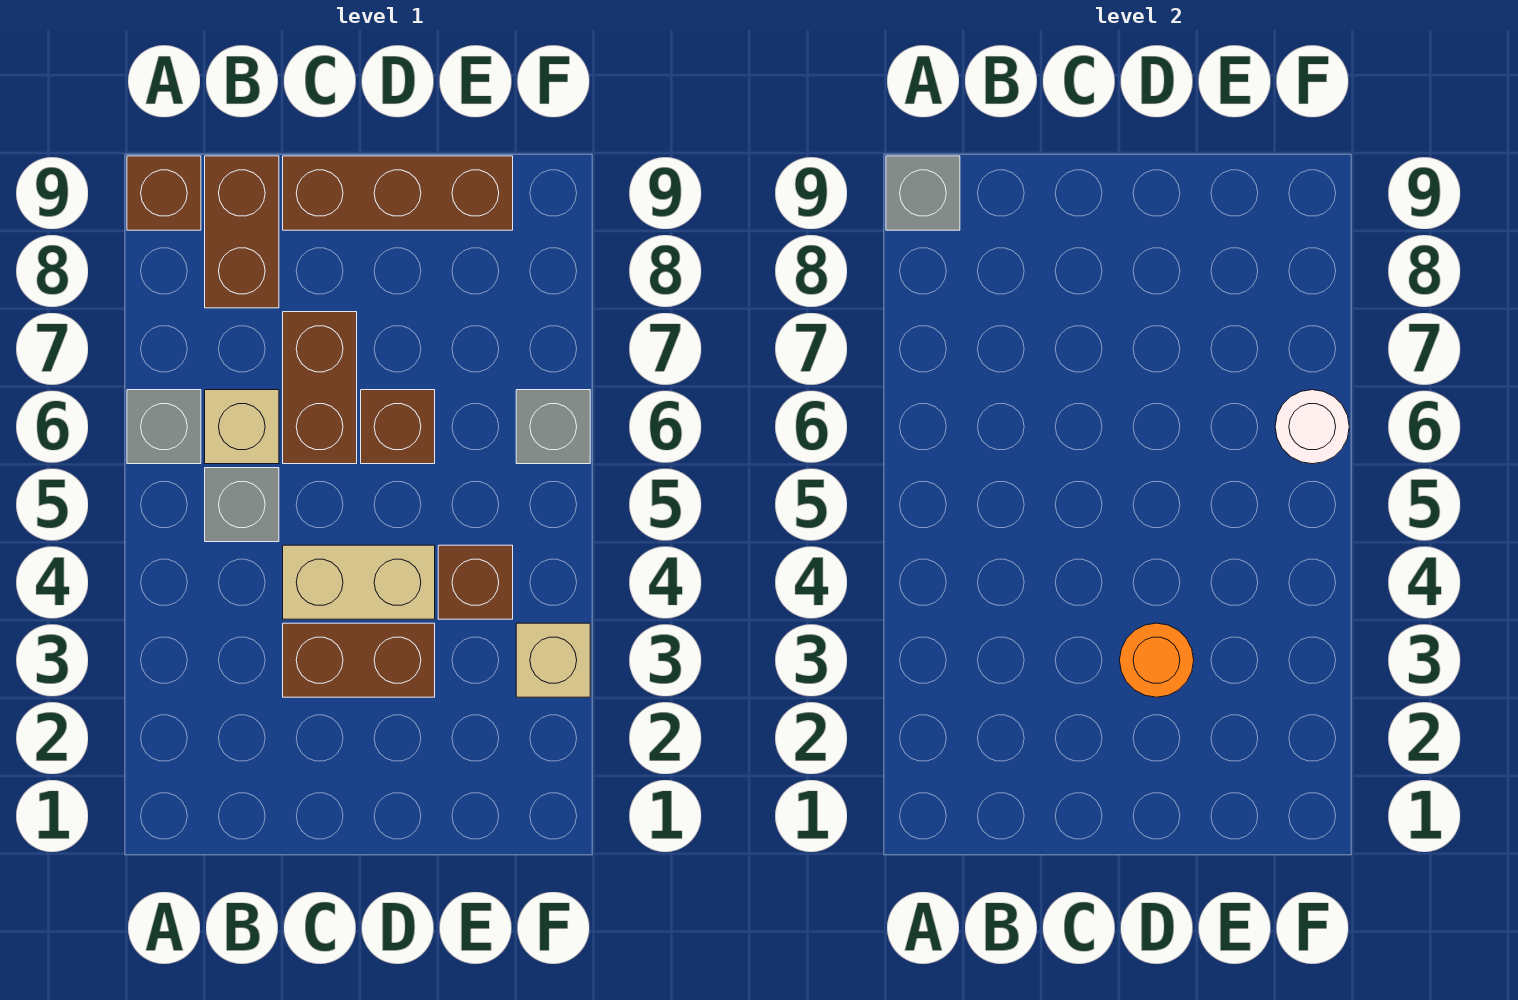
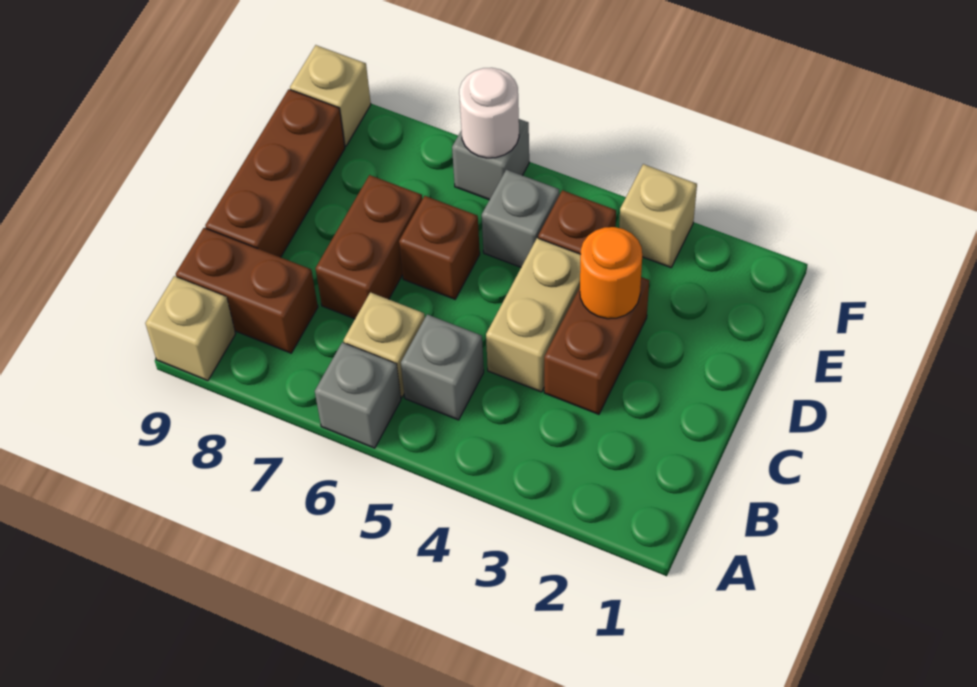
brown 1x1 brick [127,156,201,230] -> tan 1x1 brick [145,276,235,381]
grey 1x1 brick [886,156,960,230] -> grey 1x1 brick moved to [482,170,559,267]
brown 1x2 brick [283,312,357,464] -> brown 1x2 brick turned to [315,175,422,319]
none -> tan 1x1 brick [290,45,371,146]

